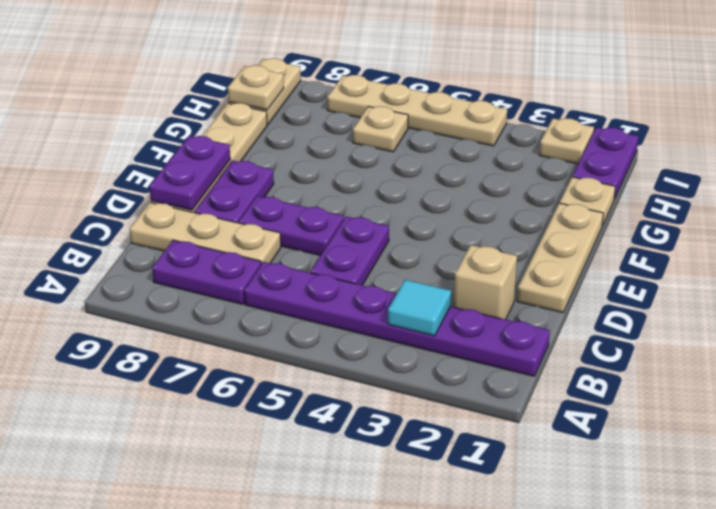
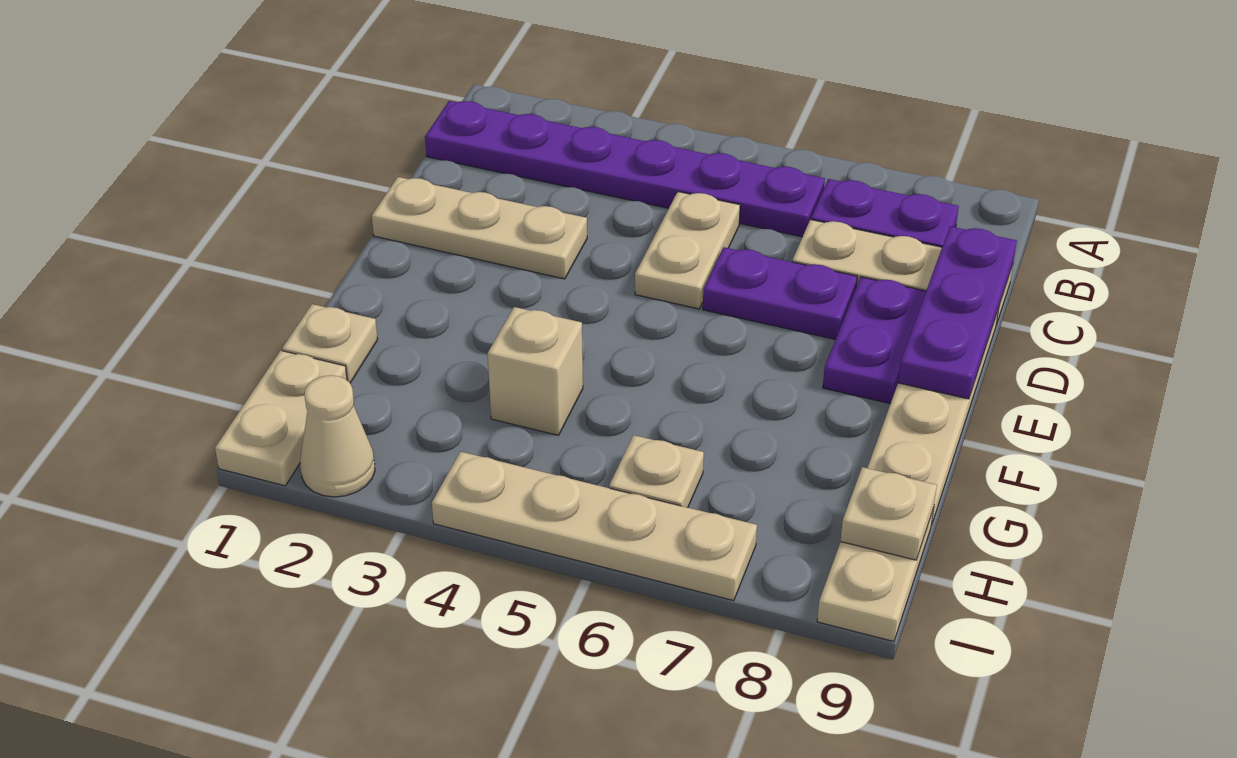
cyan 1x1 tile [388,280,451,336] -> none
tan 1x1 brick [454,245,517,320] -> tan 1x1 brick moved to [487,307,583,435]
purple 1x2 plate [311,216,389,285] -> tan 1x2 plate [635,192,740,309]
tan 1x3 plate [517,203,603,313] -> tan 1x3 plate turned to [372,177,587,279]
purple 1x2 plate [150,136,230,210] -> purple 1x3 plate [898,226,1017,399]
purple 1x2 plate [572,127,638,199] -> tan 1x2 plate [215,351,347,486]
tan 1x1 plate [540,118,594,164] -> tan 1x1 cone [300,375,375,497]

